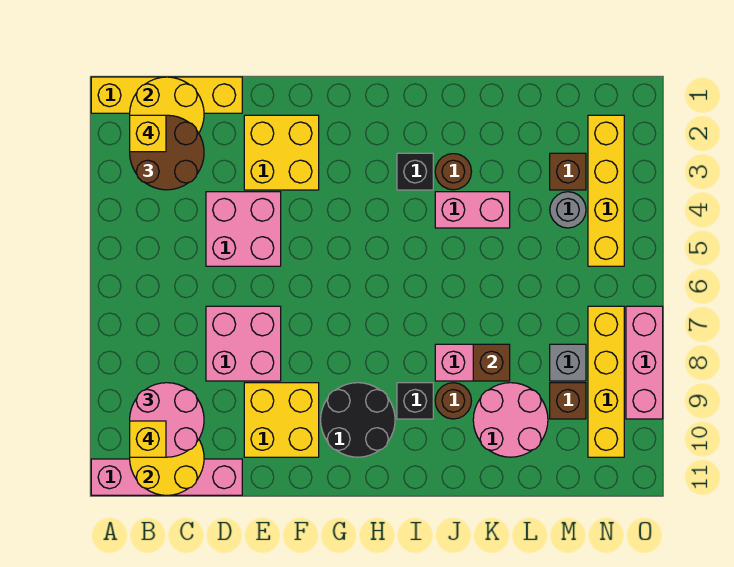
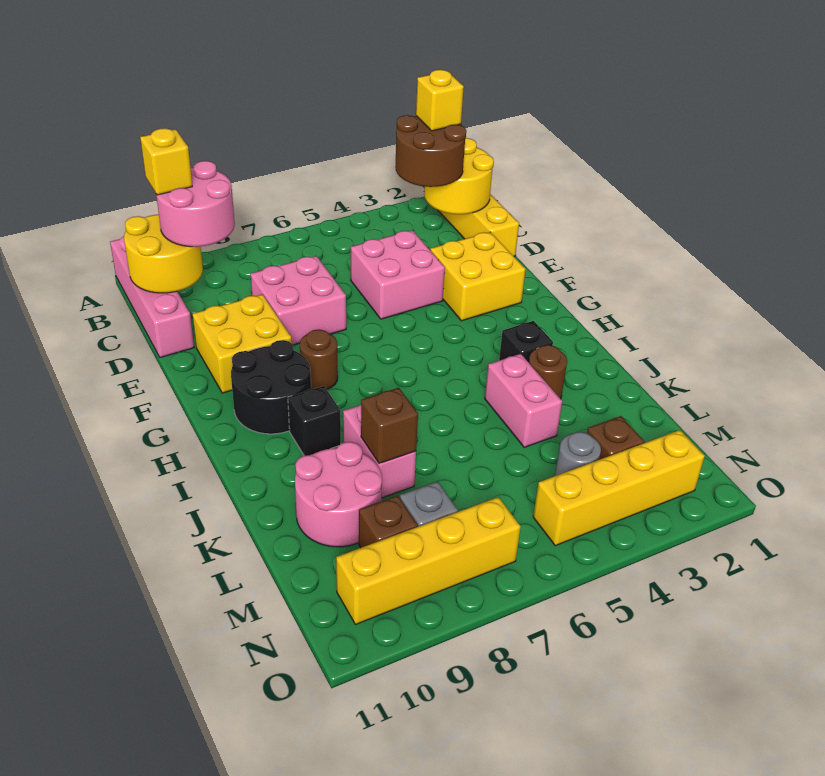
brown 1x1 round brick [435,383,471,419] -> brown 1x1 round brick moved to [300,329,338,389]
pink 1x3 brick [626,306,663,419] -> none

